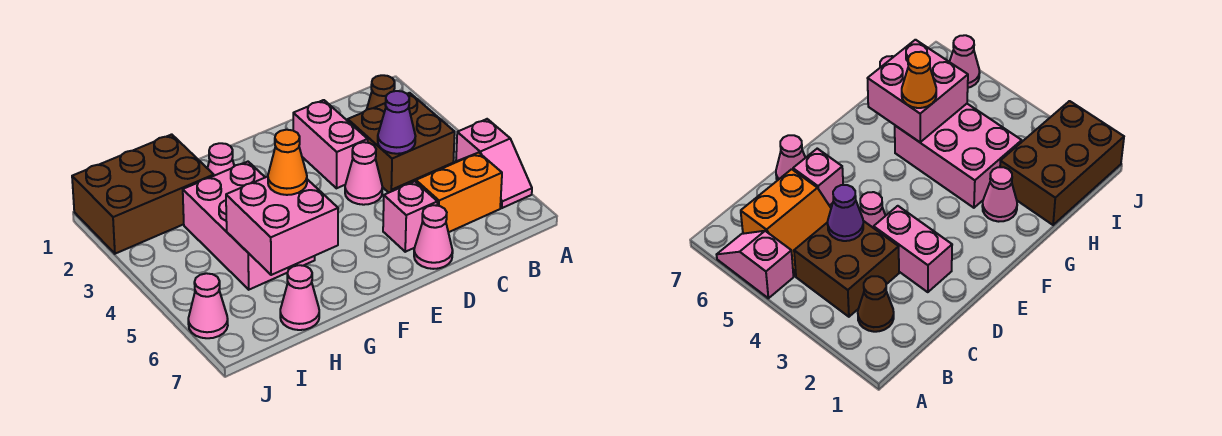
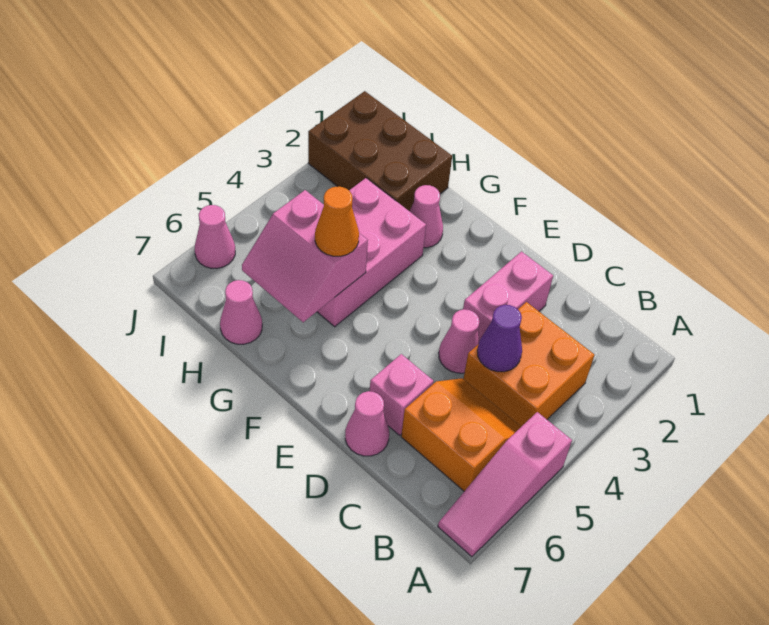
pink 1x2 slope [456,119,532,208] -> pink 1x3 slope [438,412,572,557]
brown 1x1 cone [367,75,395,109] -> none
brown 2x2 brick [348,93,455,193] -> orange 2x2 brick [463,302,594,427]
pink 2x2 brick [226,177,338,275] -> pink 2x2 slope [242,190,368,322]

